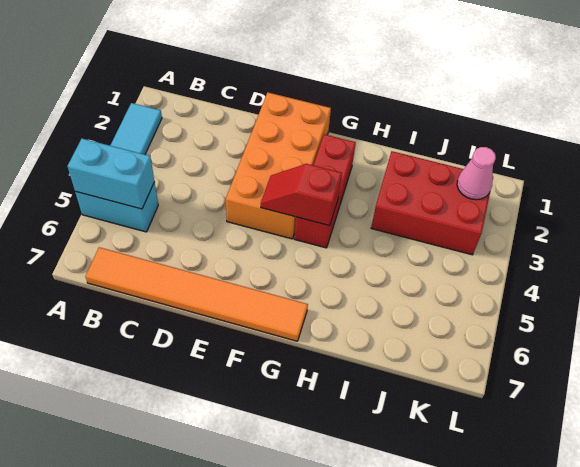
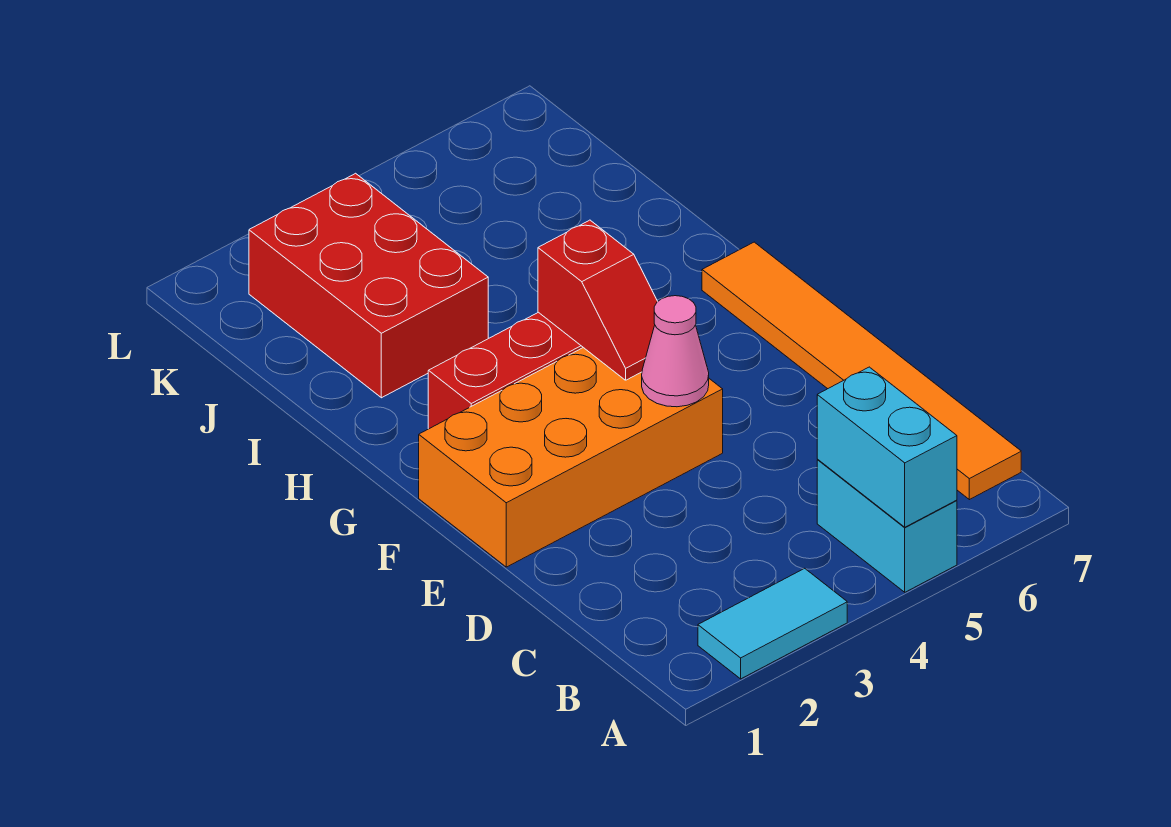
pink 1x1 cone [457,147,496,200] -> pink 1x1 cone moved to [642,296,709,407]

